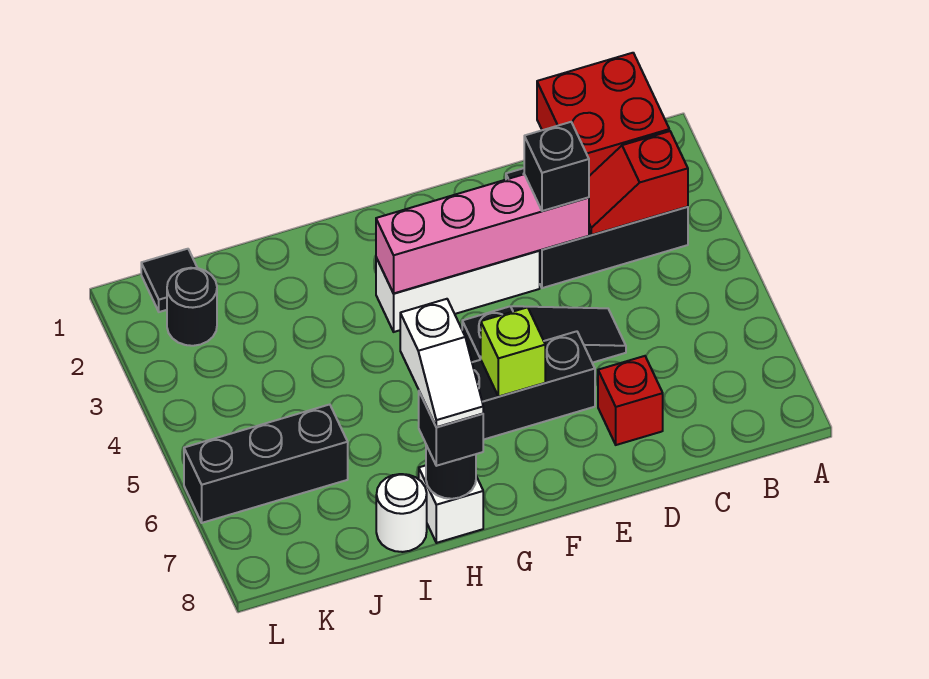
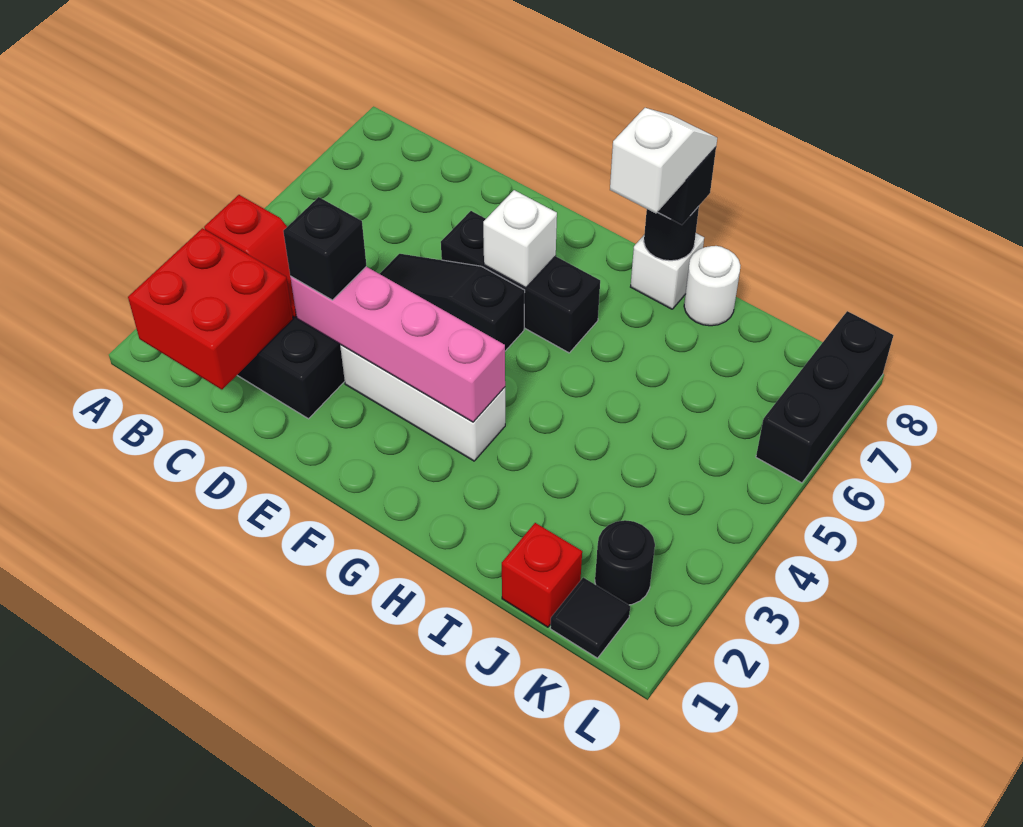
red 1x1 brick [598,356,663,445] -> red 1x1 brick moved to [502,523,582,627]
lime 1x1 brick [481,307,545,397] -> white 1x1 brick [483,190,557,288]
black 1x3 brick [184,405,348,523] -> black 1x3 brick turned to [756,311,893,483]

